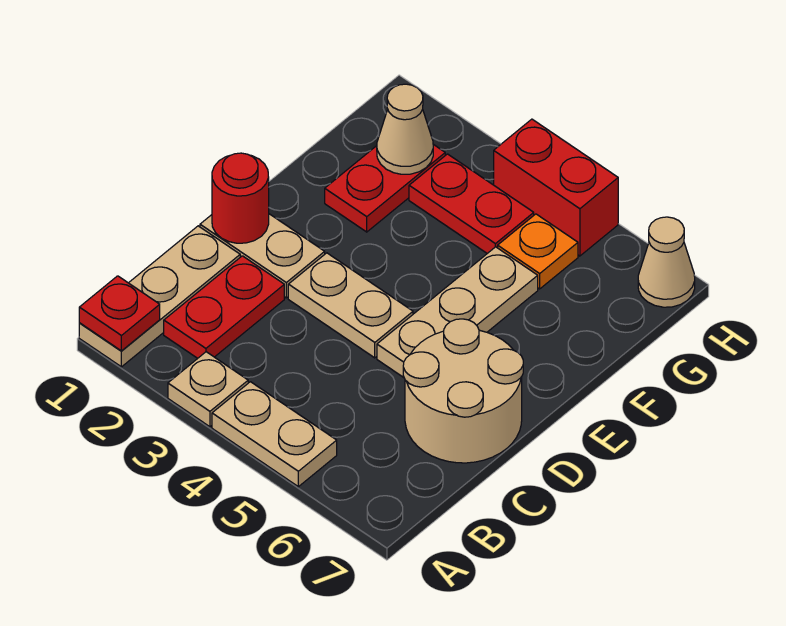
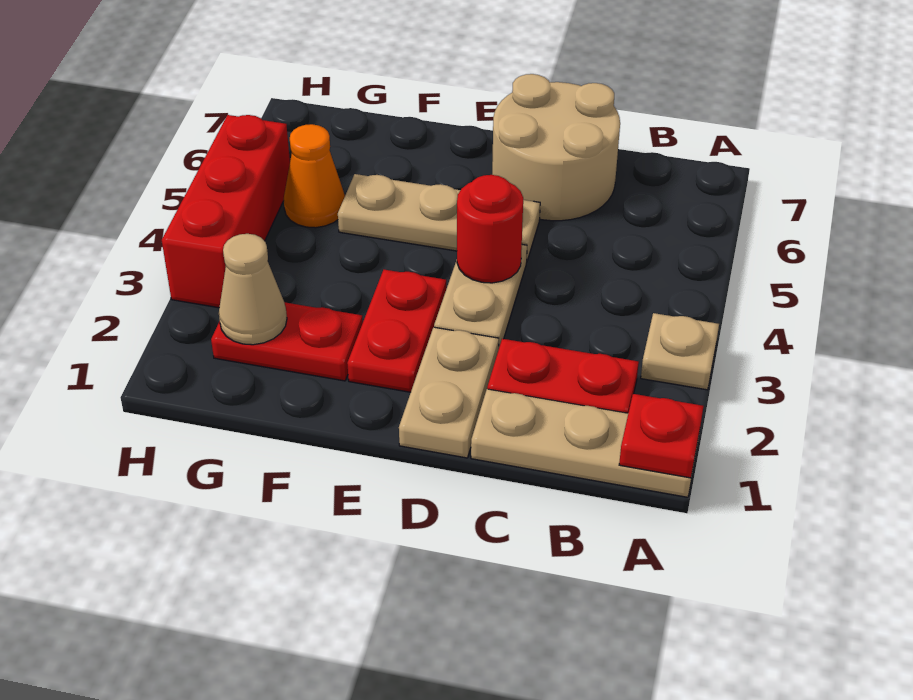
tan 1x2 plate [212,382,337,487] -> none
red 1x1 round brick [212,153,269,243] -> red 1x1 round brick moved to [457,175,523,283]
red 1x2 plate [409,154,534,253] -> red 1x2 plate moved to [347,270,446,392]
orange 1x1 plate [498,214,578,289] -> orange 1x1 cone [284,124,345,228]
red 1x2 brick [494,119,618,256] -> red 1x3 brick [162,115,290,308]
tan 1x1 cone [638,217,695,307] -> none

